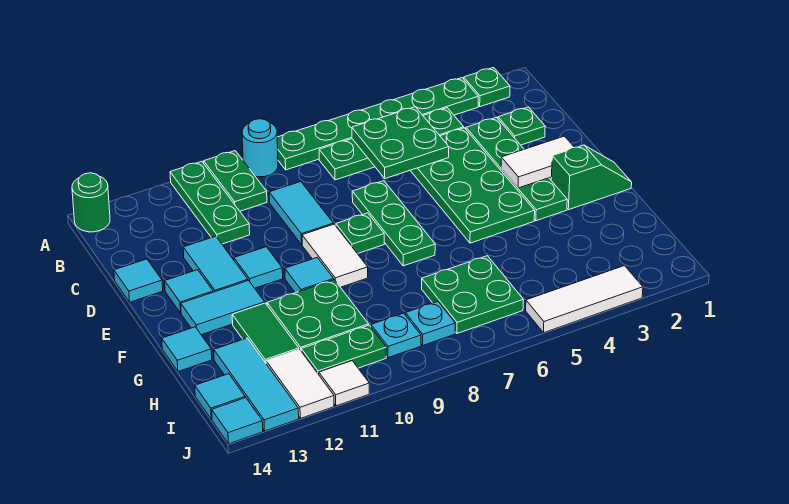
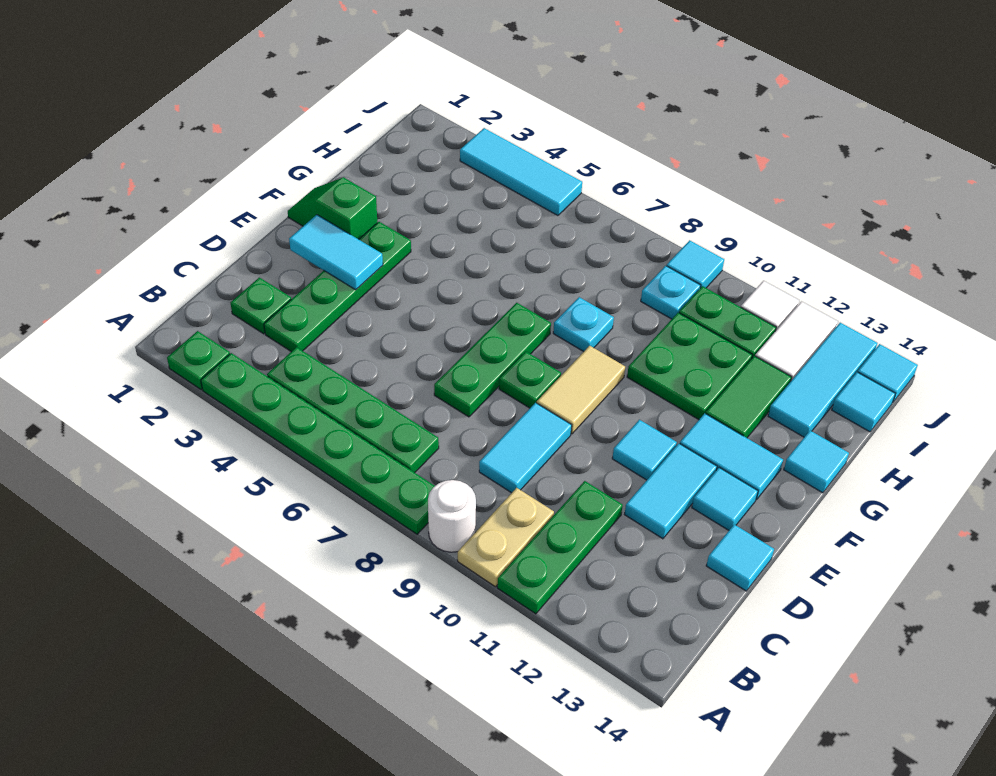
cyan 1x1 round brick [242,119,278,177] -> white 1x1 round brick [428,480,476,552]
green 1x2 plate [204,151,267,211] -> tan 1x2 plate [458,488,554,587]
green 1x1 round brick [72,173,110,232] -> none
green 2x2 plate [352,107,449,179] -> none
green 2x4 plate [410,128,535,243] -> none
white 1x2 tile [501,136,574,188] -> cyan 1x2 tile [289,215,383,290]
white 1x2 tile [302,224,368,287] -> tan 1x2 tile [537,346,625,434]
cyan 1x1 tile [285,258,334,293] -> cyan 1x1 tile moved to [667,240,724,288]
green 2x2 plate [422,256,523,333] -> none
cyan 1x1 plate [406,302,455,345] -> cyan 1x1 plate moved to [553,297,614,352]
white 1x3 tile [526,266,643,333] -> cyan 1x3 tile [460,128,582,216]

